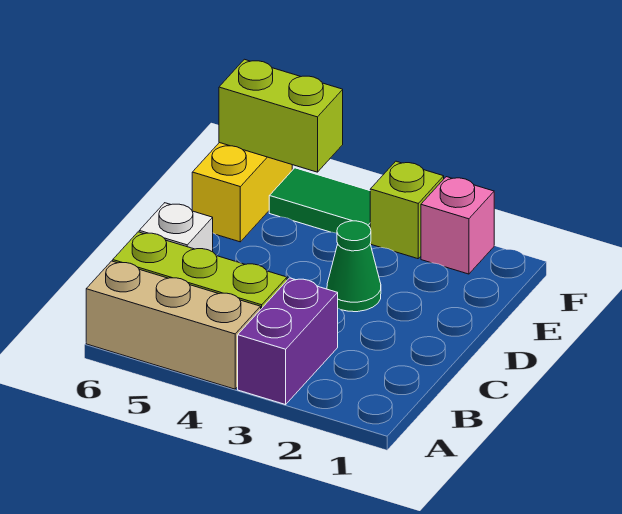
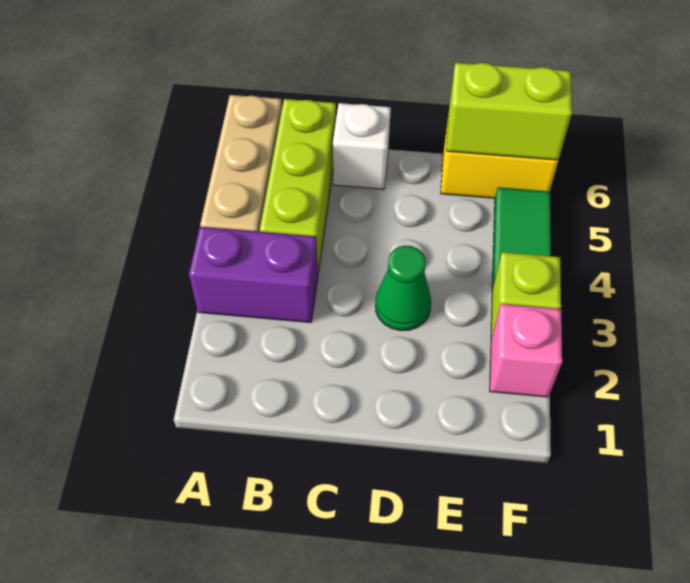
lime 1x2 brick [219,59,343,172] -> lime 1x2 brick turned to [446,63,572,160]

